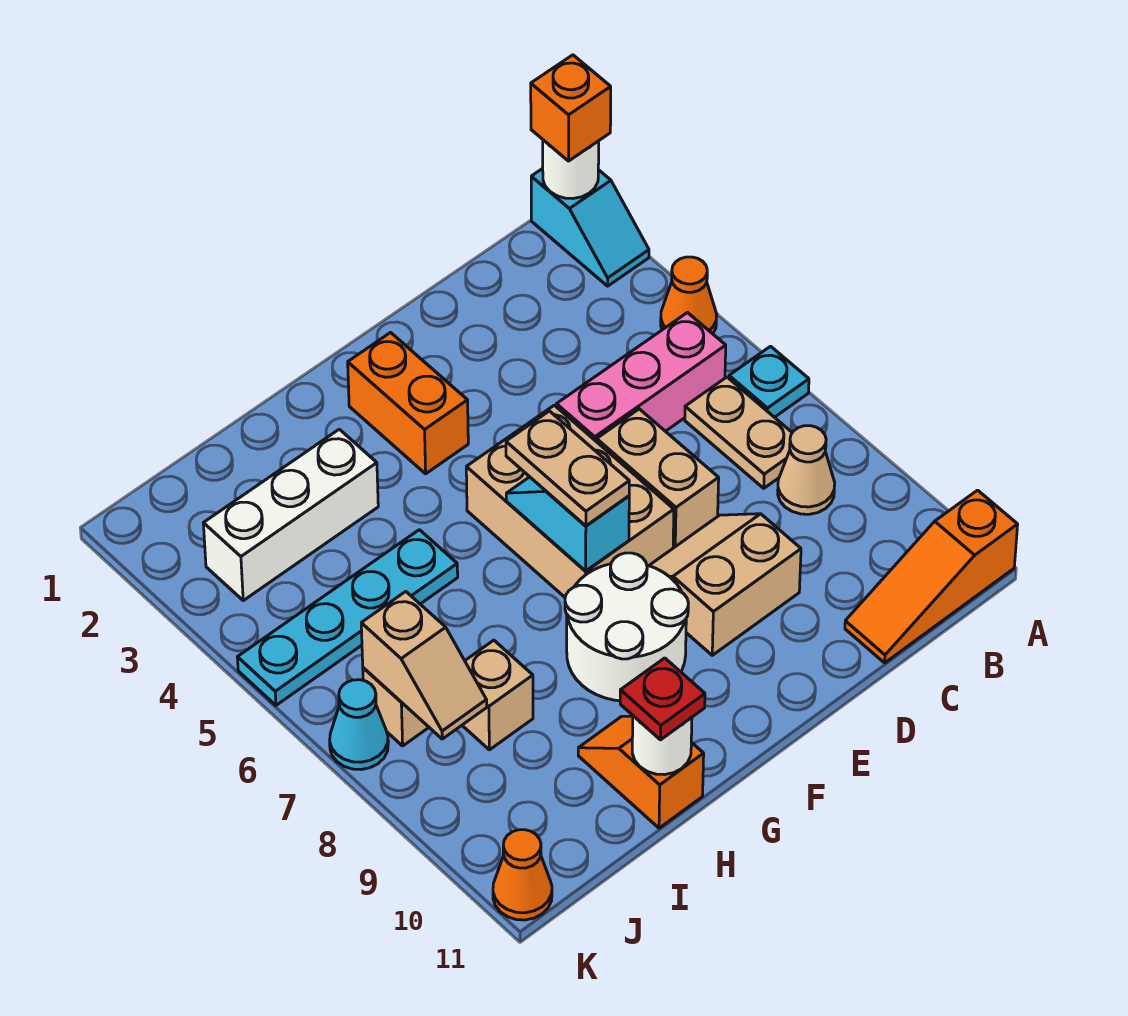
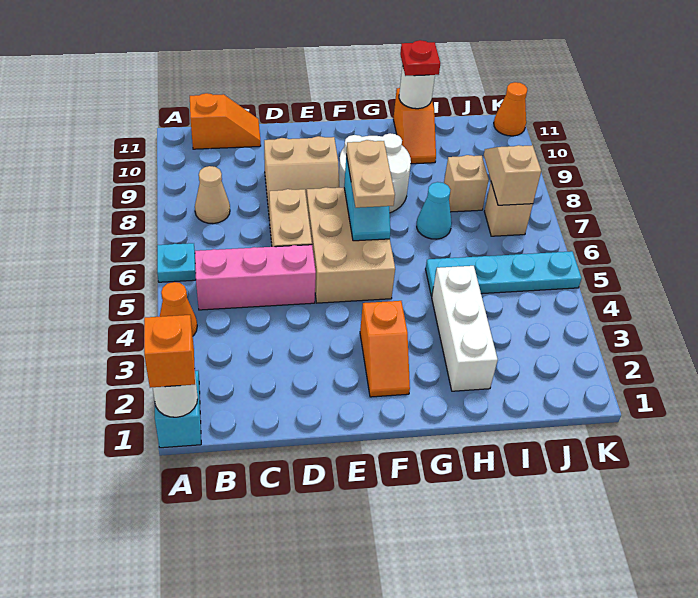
orange 1x3 slope [845,490,1018,663] -> orange 1x2 slope [190,93,261,149]
tan 1x2 plate [685,377,792,488] -> none
orange 1x2 brick [348,333,468,474] -> orange 1x2 slope [360,301,410,397]
white 1x3 brick [203,429,378,600] -> white 1x3 brick turned to [432,266,498,391]
cyan 1x1 cone [330,680,388,769] -> cyan 1x1 cone moved to [417,182,452,239]

